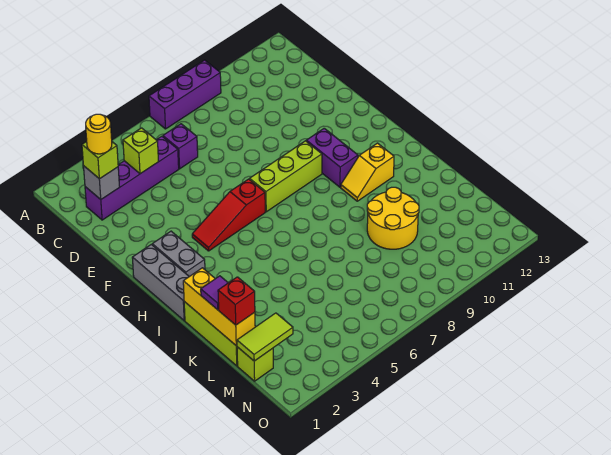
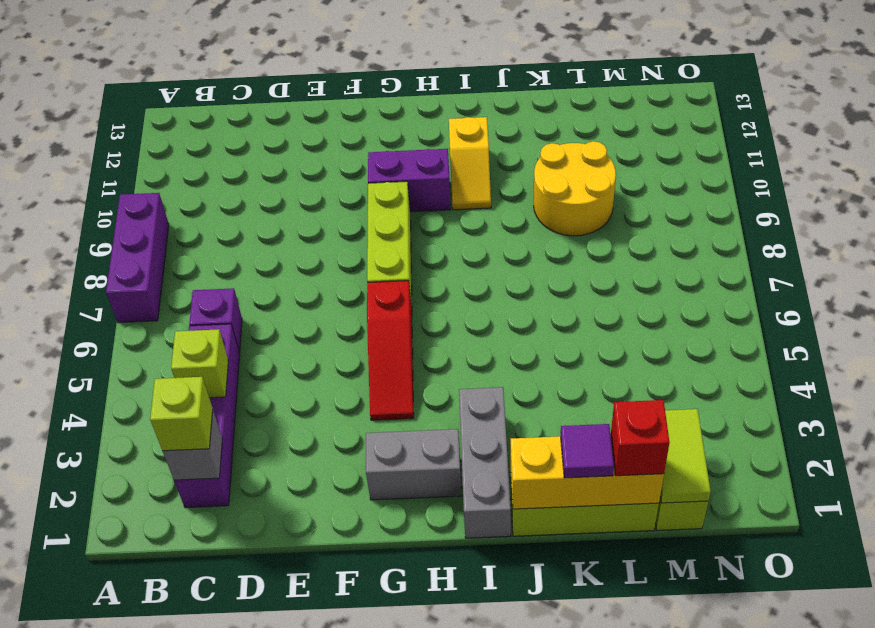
yellow 1x1 round brick [86,114,112,154] -> none
grey 1x3 brick [132,244,189,321] -> grey 1x3 brick turned to [459,387,511,538]

